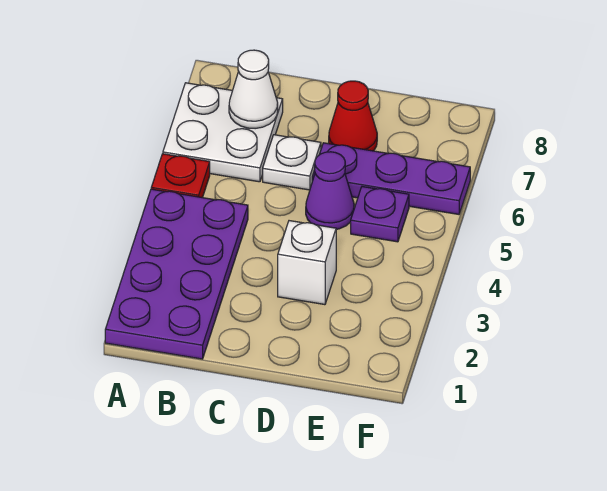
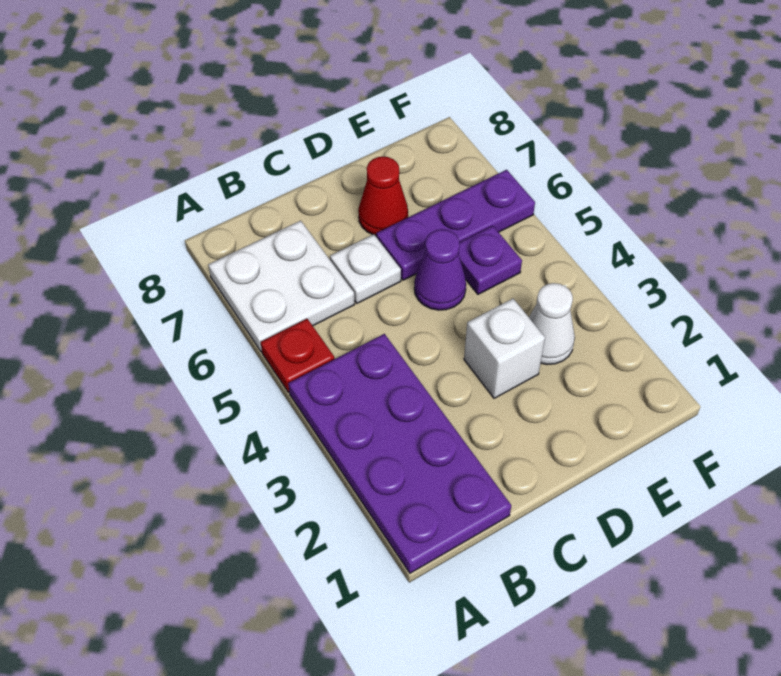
white 1x1 cone [229,50,278,129] -> white 1x1 cone moved to [529,283,575,364]

